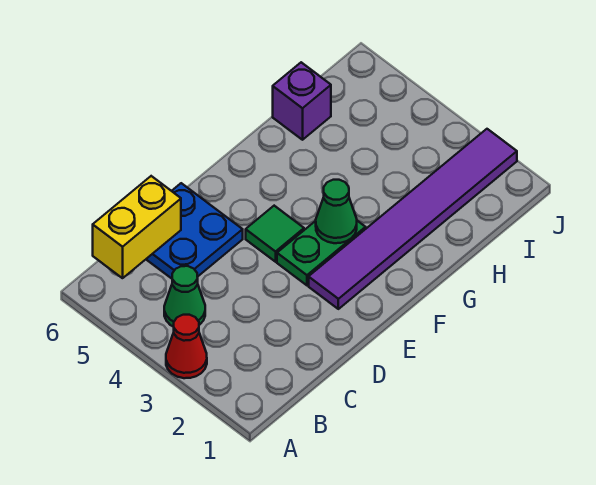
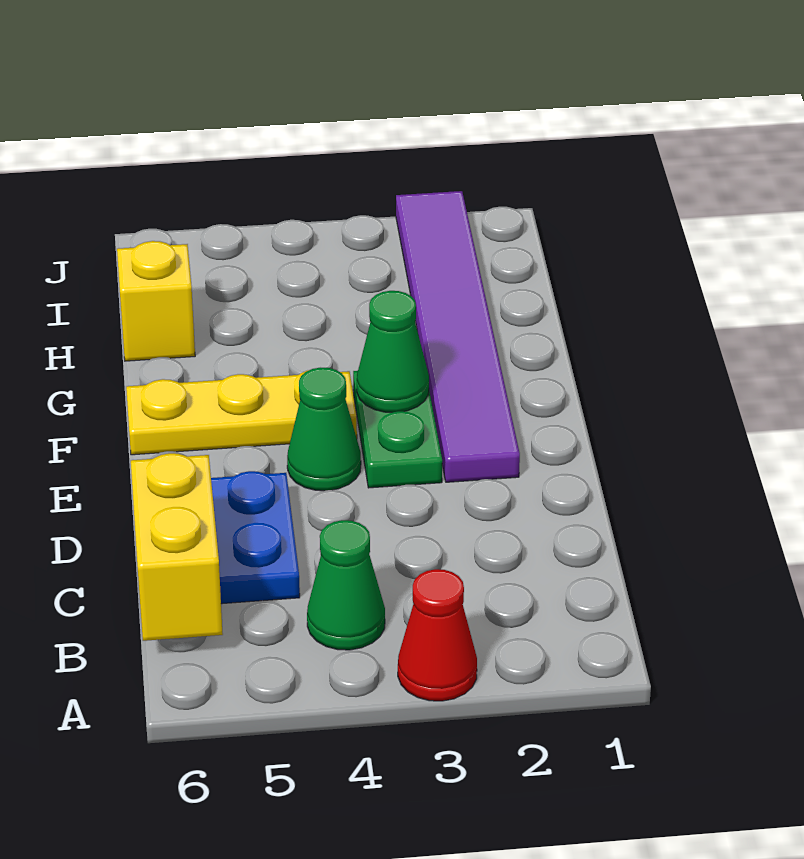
green 1x1 tile [246,206,304,262] -> green 1x1 cone [287,368,361,491]
none -> yellow 1x3 plate [126,370,357,455]
purple 1x1 brick [273,62,331,140] -> yellow 1x1 brick [117,241,195,361]

